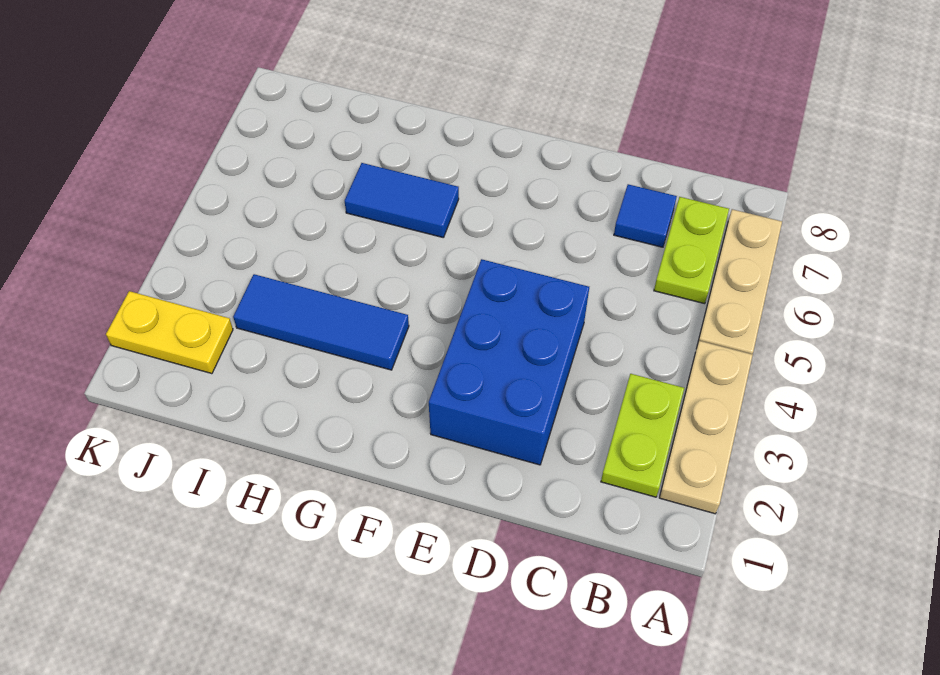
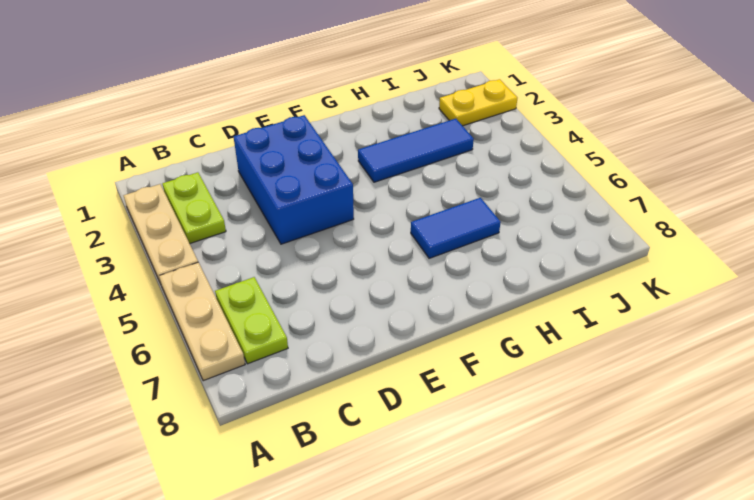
blue 1x1 tile [614,184,677,247] -> none

